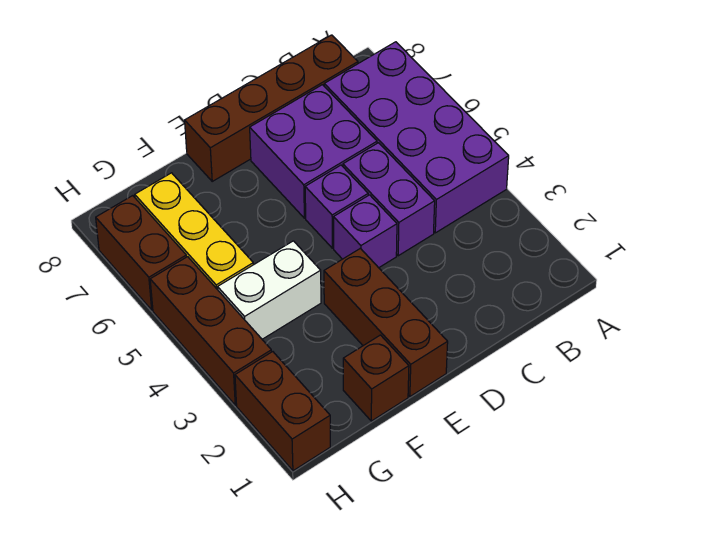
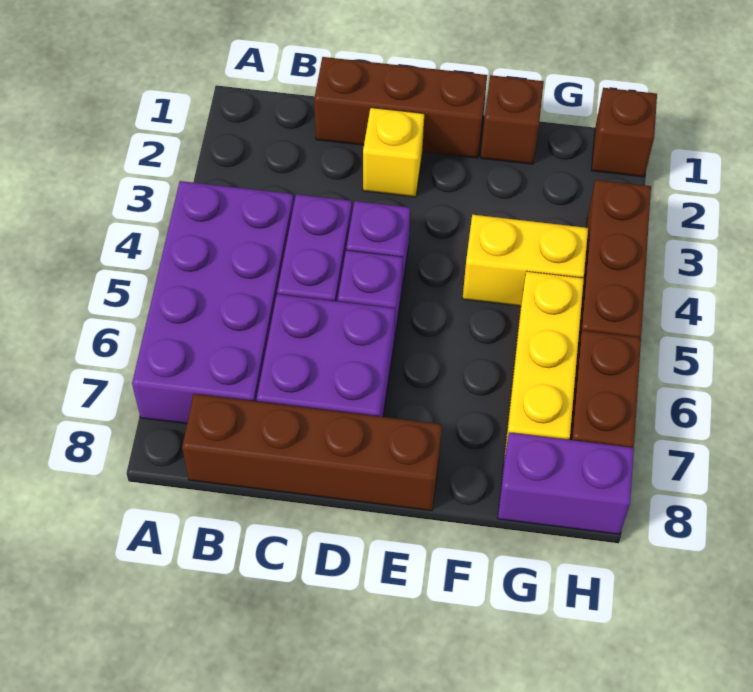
none -> yellow 1x1 brick [363,108,424,197]
brown 1x3 brick [324,248,448,396] -> brown 1x3 brick turned to [314,57,487,158]
white 1x2 brick [218,241,321,339] -> yellow 1x2 brick [463,215,588,306]
none -> purple 1x2 brick [498,433,634,534]
brown 1x2 brick [235,352,330,471] -> brown 1x1 brick [591,88,657,177]

